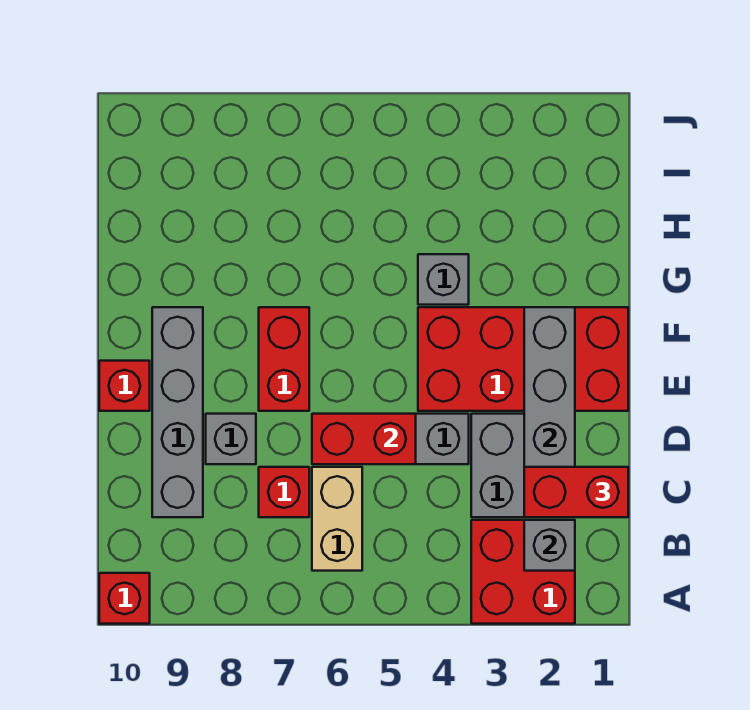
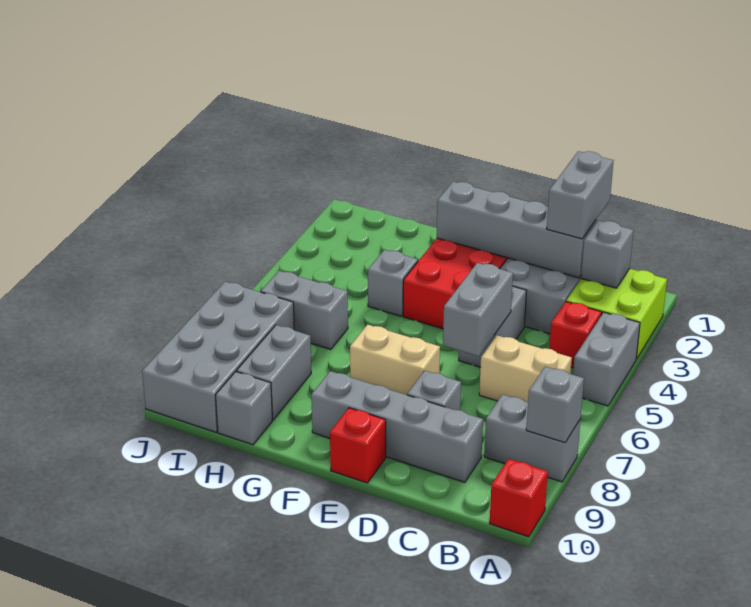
red 2x2 brick [471,520,575,624] -> lime 2x2 brick [566,269,667,359]
none -> grey 1x2 brick [573,312,640,406]
none -> grey 1x2 brick [484,395,580,482]
none -> grey 1x1 brick [526,367,584,443]
red 1x2 brick [524,467,628,517] -> grey 1x2 brick [547,151,613,239]
red 1x1 brick [259,467,309,517] -> red 1x1 brick moved to [549,302,602,368]
red 1x2 brick [312,414,416,464] -> grey 1x2 brick [443,263,513,356]
red 1x2 brick [259,307,309,411] -> tan 1x2 brick [350,325,440,395]
none -> grey 1x2 brick [261,271,348,349]
none -> grey 1x2 brick [237,325,311,420]
none -> grey 1x1 brick [215,372,273,445]
none -> grey 2x4 brick [142,282,294,432]

